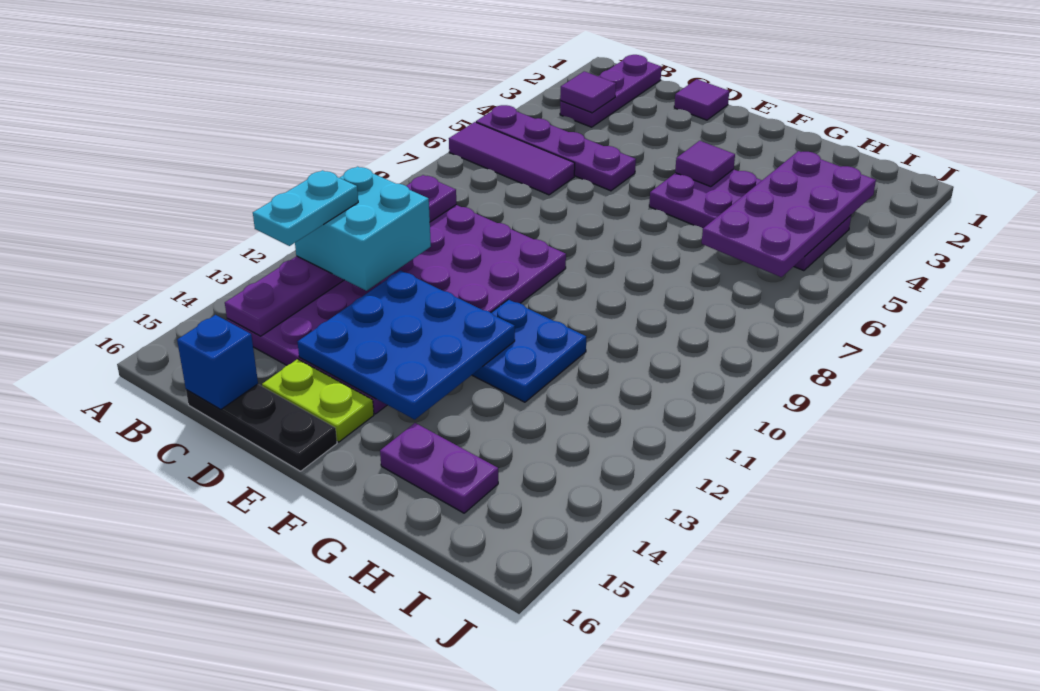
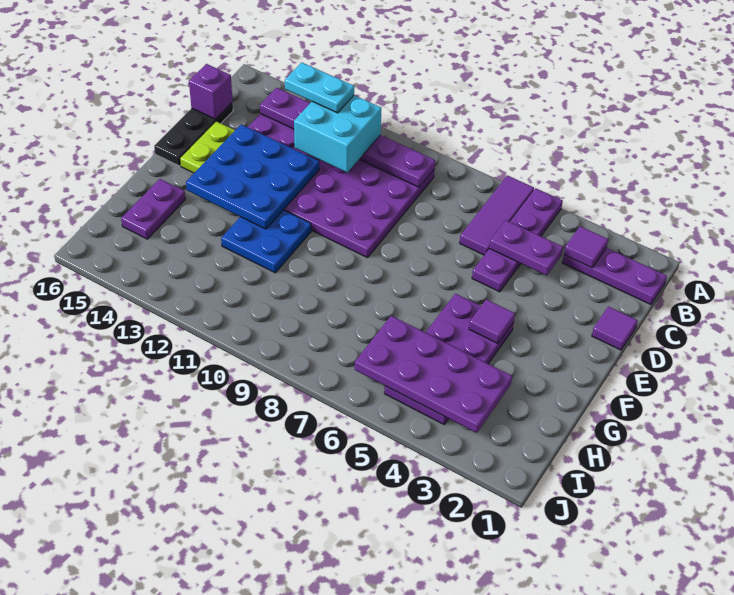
none -> purple 1x2 plate [489,220,563,276]
blue 1x1 brick [177,315,258,409] -> purple 1x1 brick [189,64,233,119]

